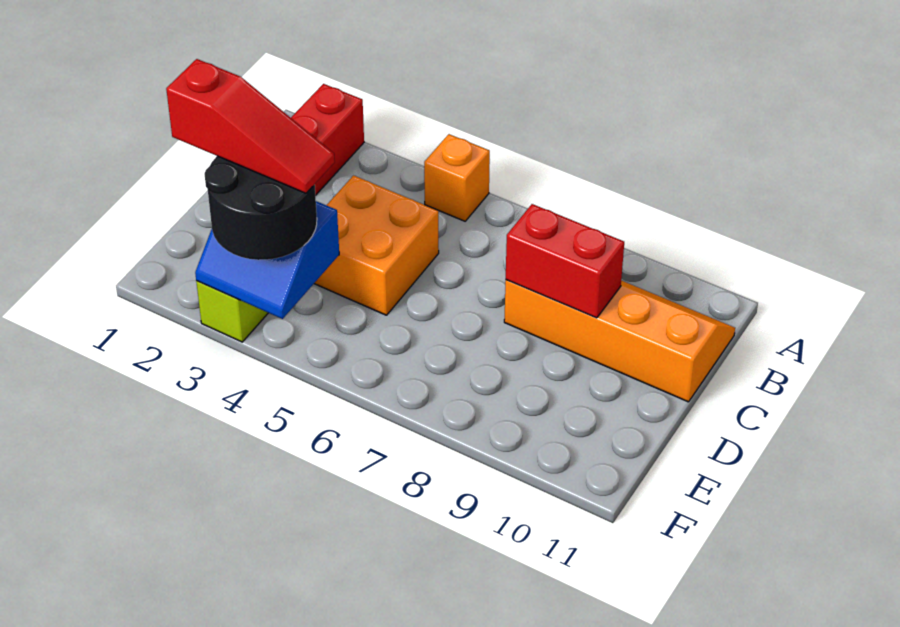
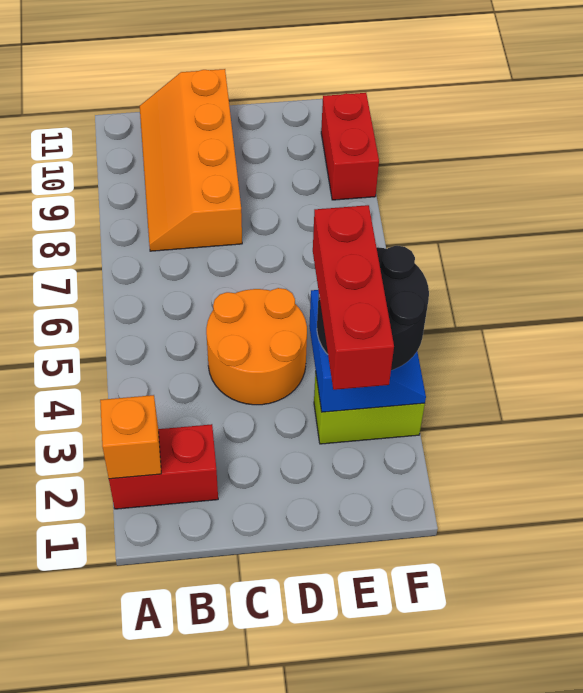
orange 1x1 brick [424,134,490,221] -> orange 1x1 brick moved to [100,395,161,479]
orange 2x2 brick [314,176,439,315] -> orange 2x2 round brick [206,288,307,405]
red 1x2 brick [506,204,624,318] -> red 1x2 brick moved to [321,93,379,200]
red 1x3 slope [166,59,335,193] -> red 1x3 brick [313,205,394,390]

